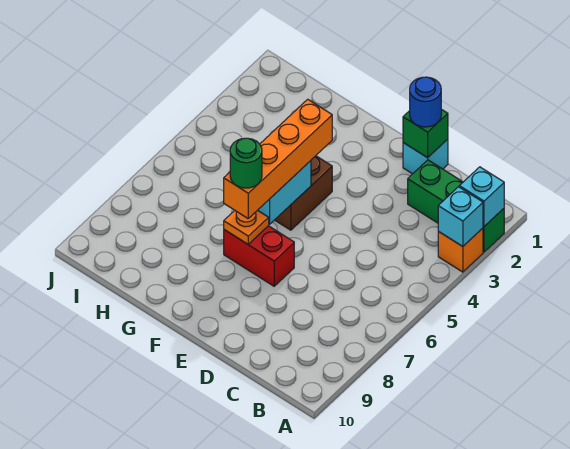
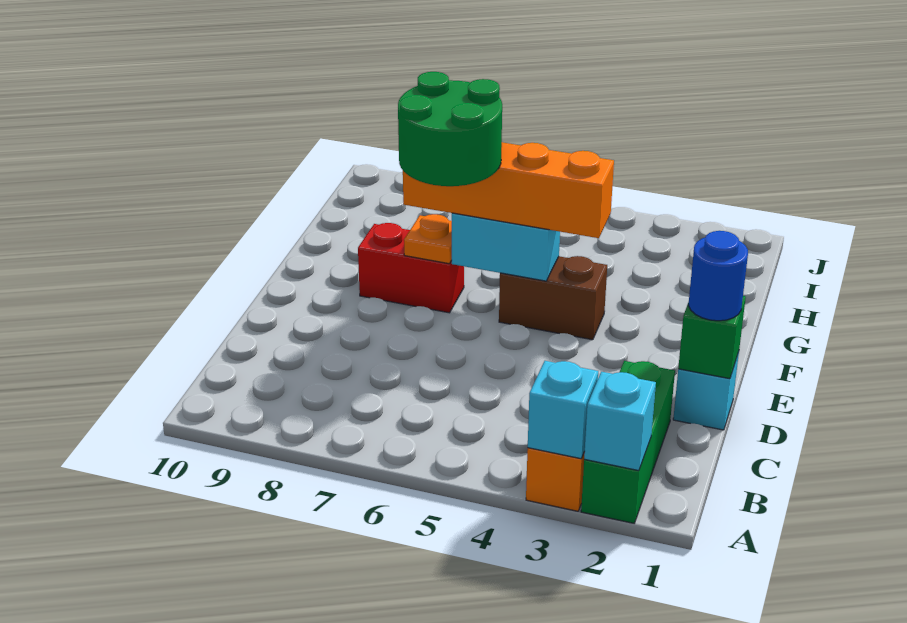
red 1x2 brick [224,226,294,286] -> red 1x2 brick turned to [358,223,464,313]
green 1x1 round brick [230,138,262,188] -> green 2x2 round brick [398,72,502,186]

